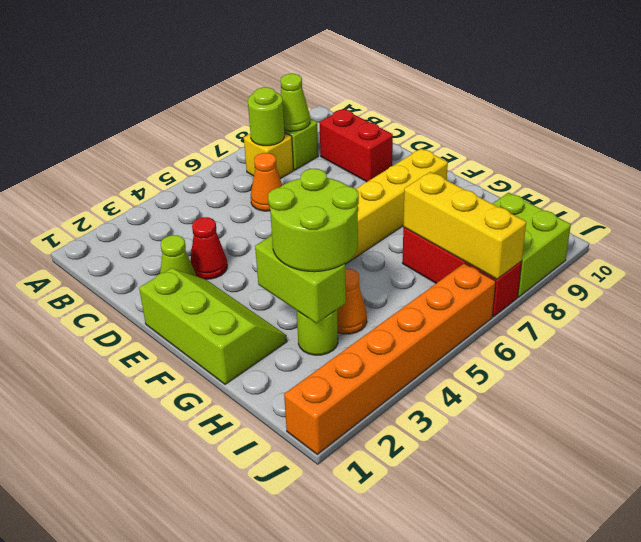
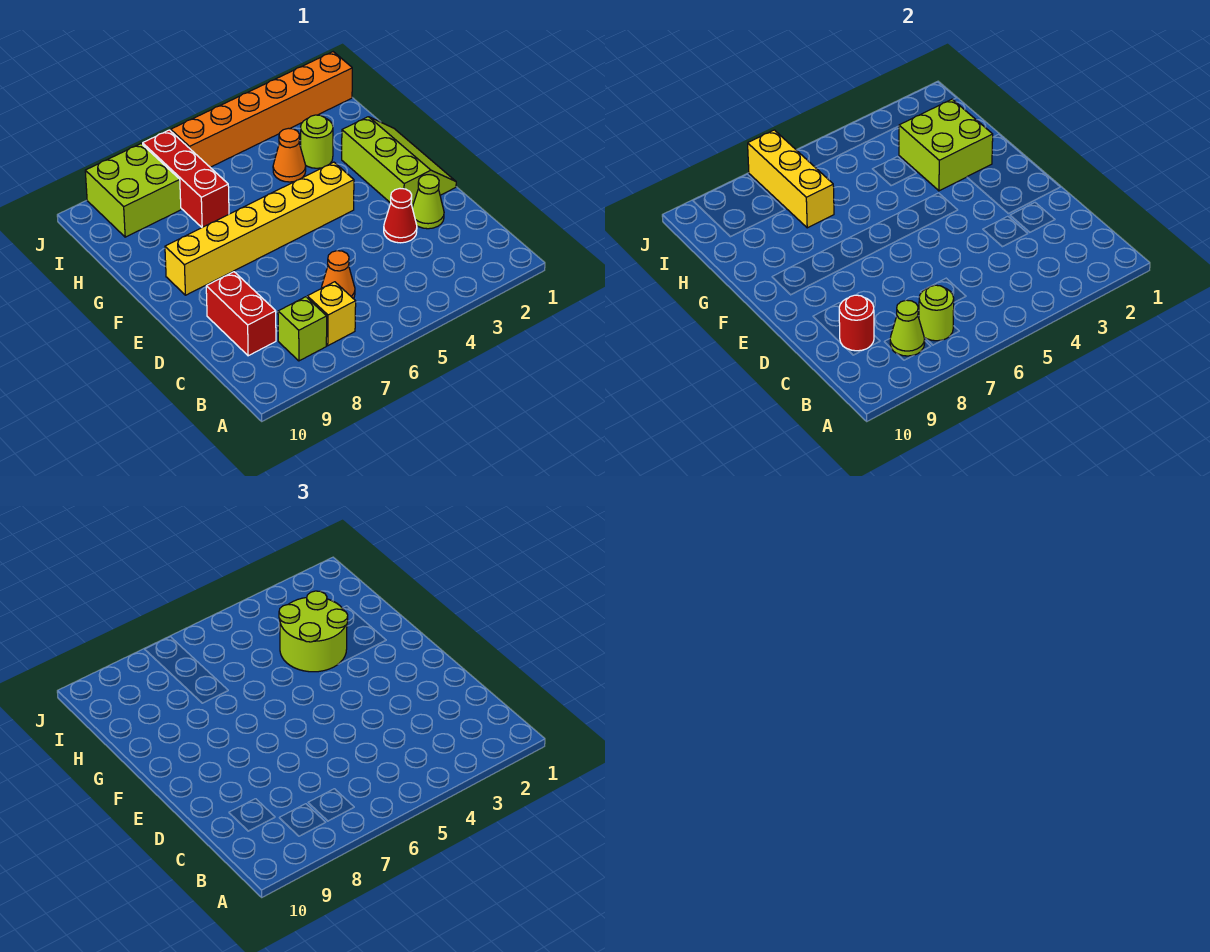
none -> red 1x1 round brick [839,295,874,351]
lime 2x3 slope [139,268,287,385] -> lime 2x3 slope turned to [342,117,456,207]
lime 1x2 brick [255,236,346,323] -> lime 2x2 brick [899,99,993,191]

